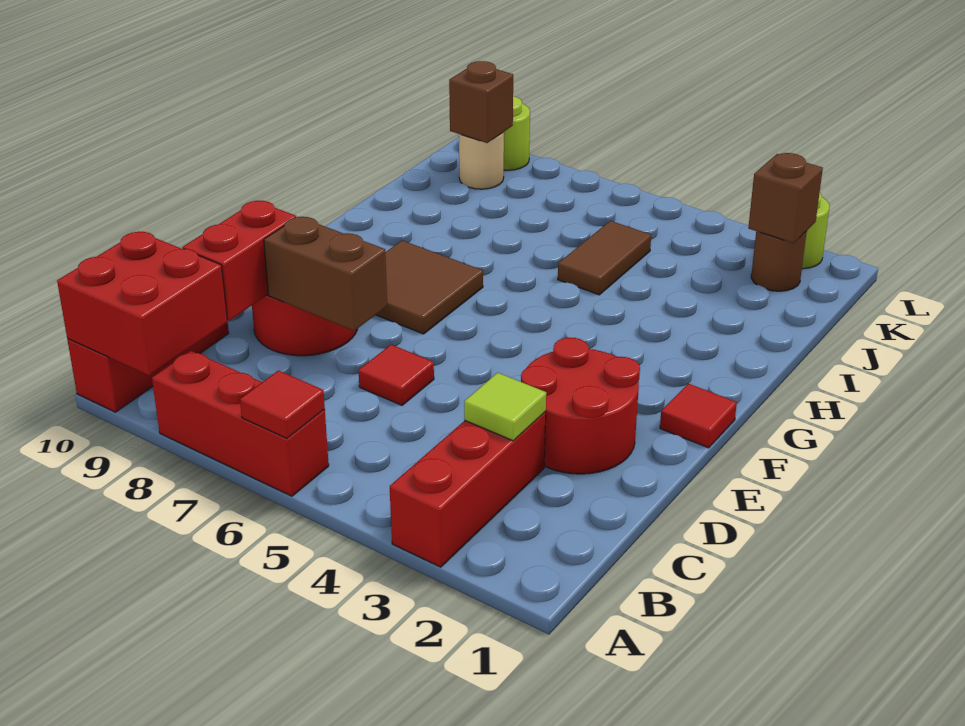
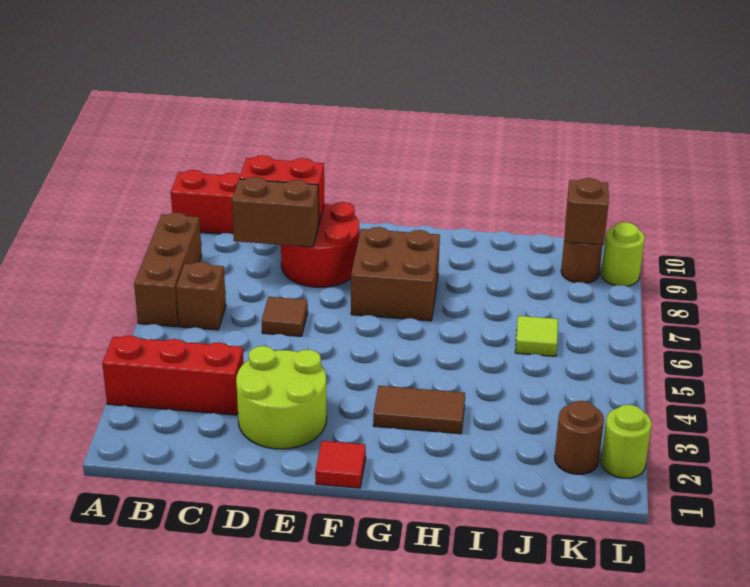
red 1x3 brick [152,351,329,496] -> brown 1x3 brick [134,212,202,327]
red 1x1 tile [240,371,325,438] -> none
red 2x2 brick [57,231,228,376] -> none
lime 1x1 tile [464,373,546,441] -> lime 1x1 tile moved to [515,316,558,356]
red 2x2 round brick [521,338,640,474] -> lime 2x2 round brick [236,346,327,449]
red 1x1 tile [359,345,434,405] -> brown 1x1 tile [262,297,308,336]
brown 1x2 brick [264,217,387,331] -> brown 1x2 brick turned to [232,177,319,247]
brown 2x2 tile [376,241,483,334] -> brown 2x2 brick [351,227,440,321]
brown 1x2 tile [558,221,651,295] -> brown 1x2 tile moved to [373,386,465,434]
brown 1x1 brick [748,153,823,243] -> brown 1x1 brick moved to [176,262,226,330]
tan 1x1 round brick [459,132,504,189] -> brown 1x1 round brick [561,237,603,283]

